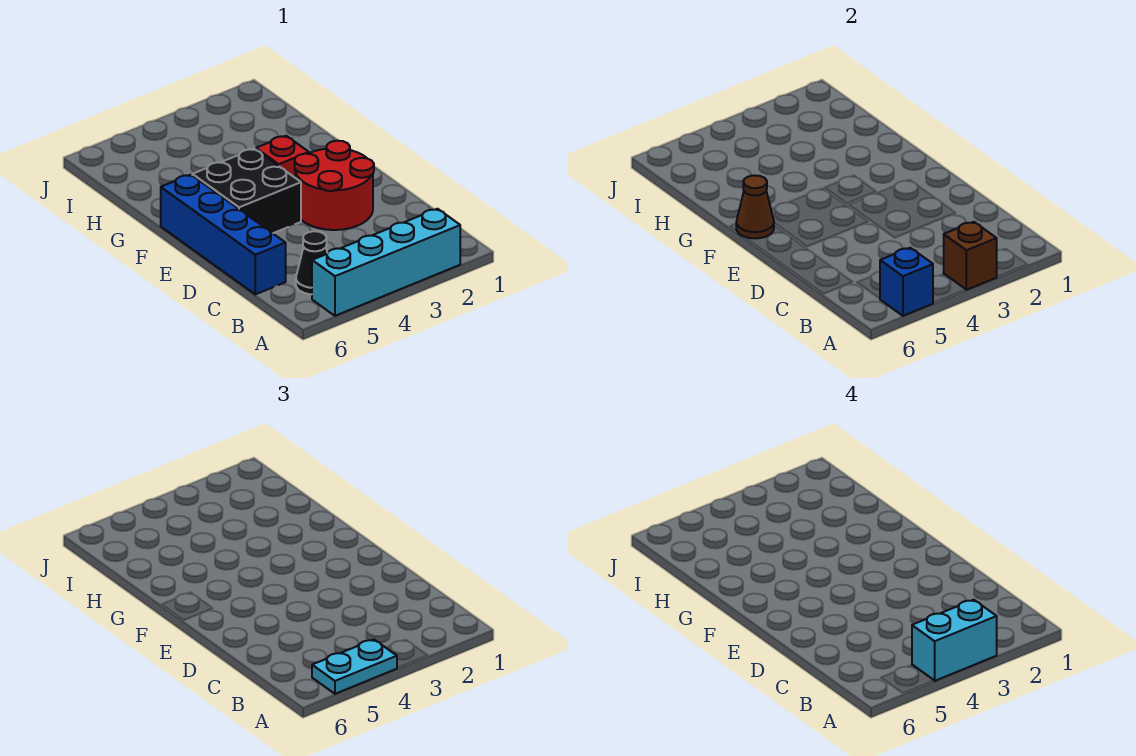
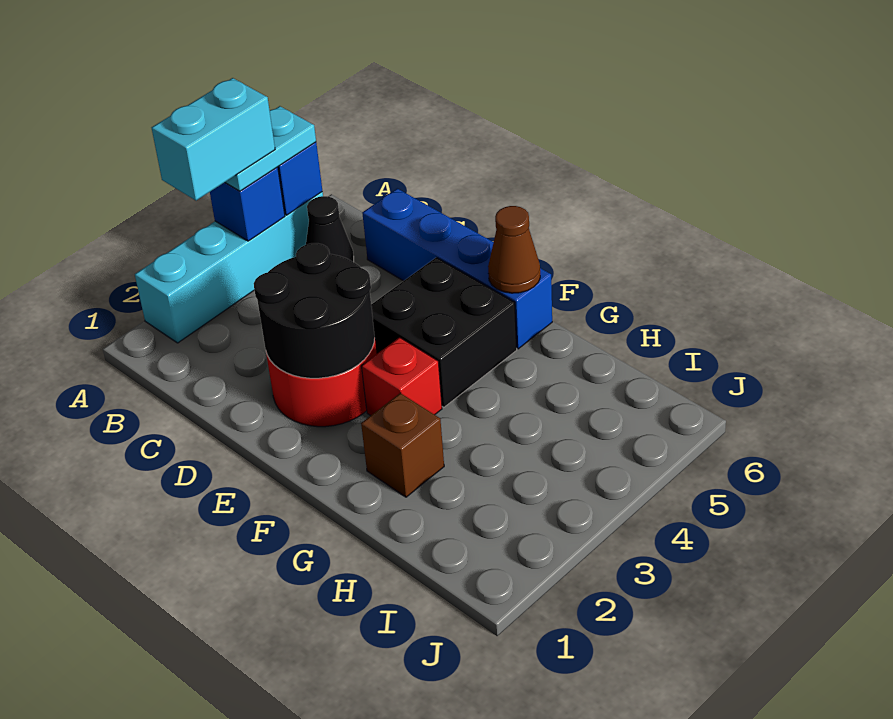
brown 1x1 brick [944,222,997,290] -> brown 1x1 brick moved to [361,393,444,497]
none -> blue 1x1 brick [210,167,285,241]
none -> black 2x2 round brick [254,243,375,378]

